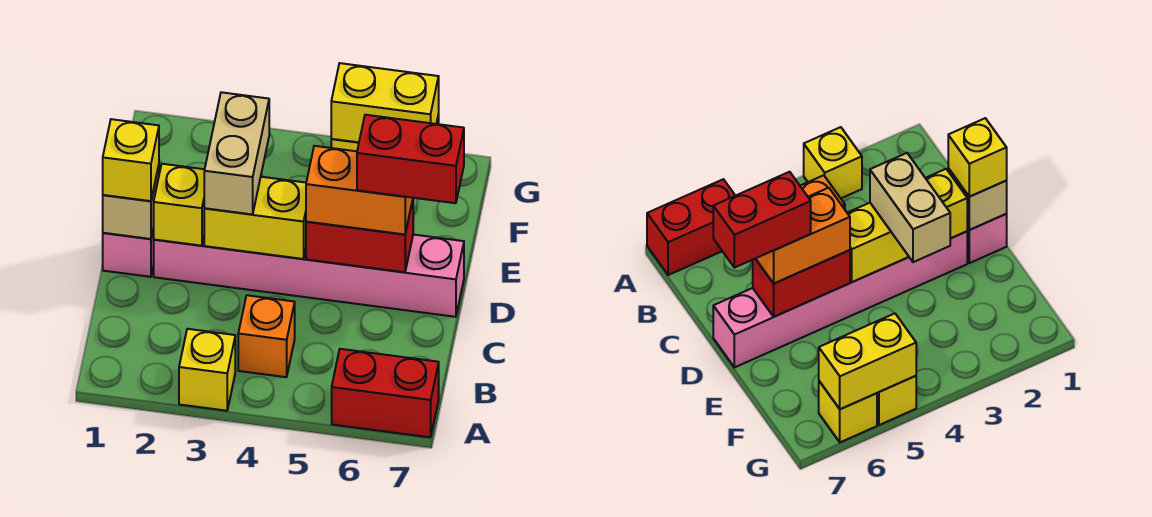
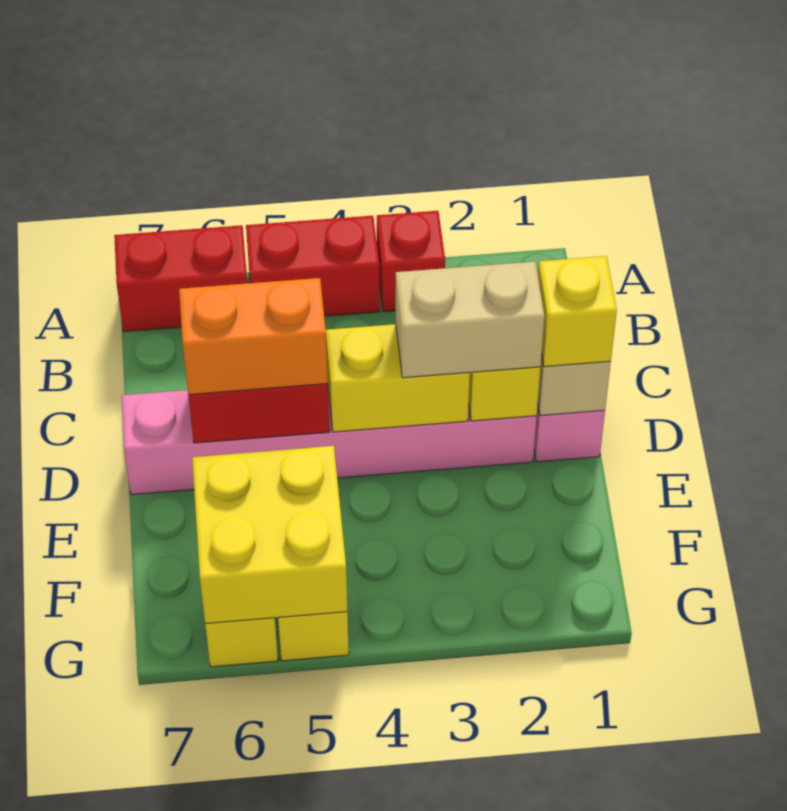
yellow 1x1 brick [179,329,235,411] -> red 1x1 brick [377,211,445,312]
orange 1x1 brick [238,295,295,377] -> none
tan 1x2 brick [204,92,269,214] -> tan 1x2 brick turned to [396,262,544,378]
red 1x2 brick [357,115,464,203] -> red 1x2 brick moved to [246,216,380,316]
yellow 1x2 brick [331,63,439,142] -> yellow 2x2 brick [192,446,347,624]

